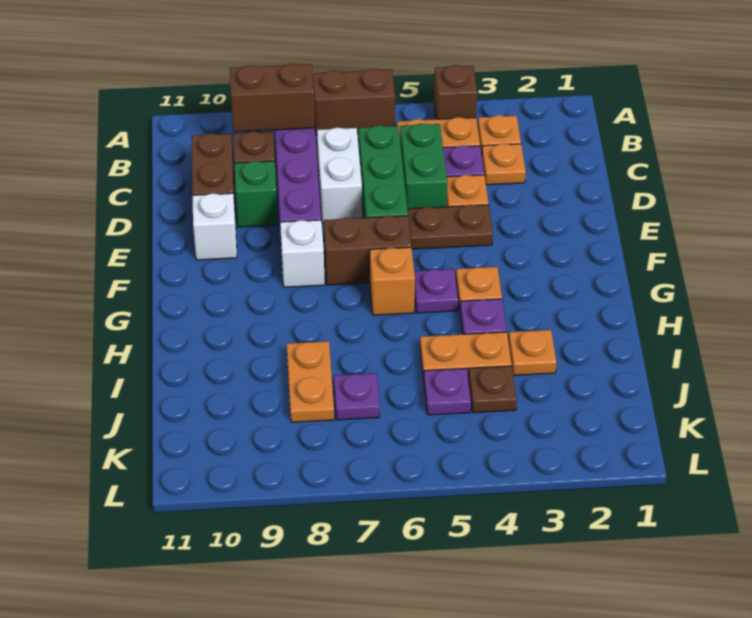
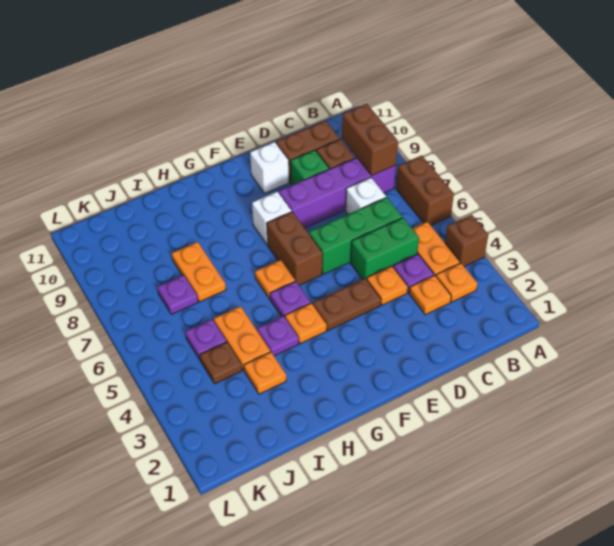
white 1x2 brick [317,127,362,223] -> white 1x1 brick [346,178,386,214]
brown 1x2 plate [408,205,493,249] -> brown 1x2 plate turned to [313,278,381,331]
orange 1x1 brick [370,247,415,315] -> orange 1x1 plate [255,260,295,299]
orange 1x2 plate [287,341,334,422] -> orange 1x2 plate turned to [172,242,226,302]

